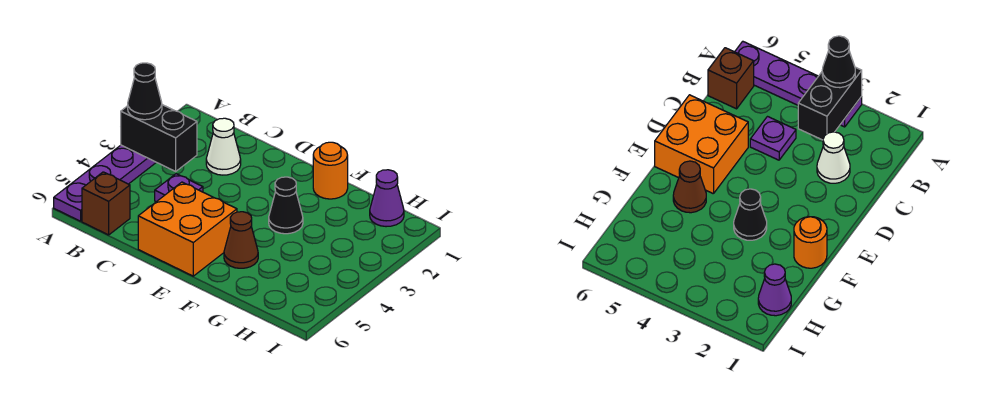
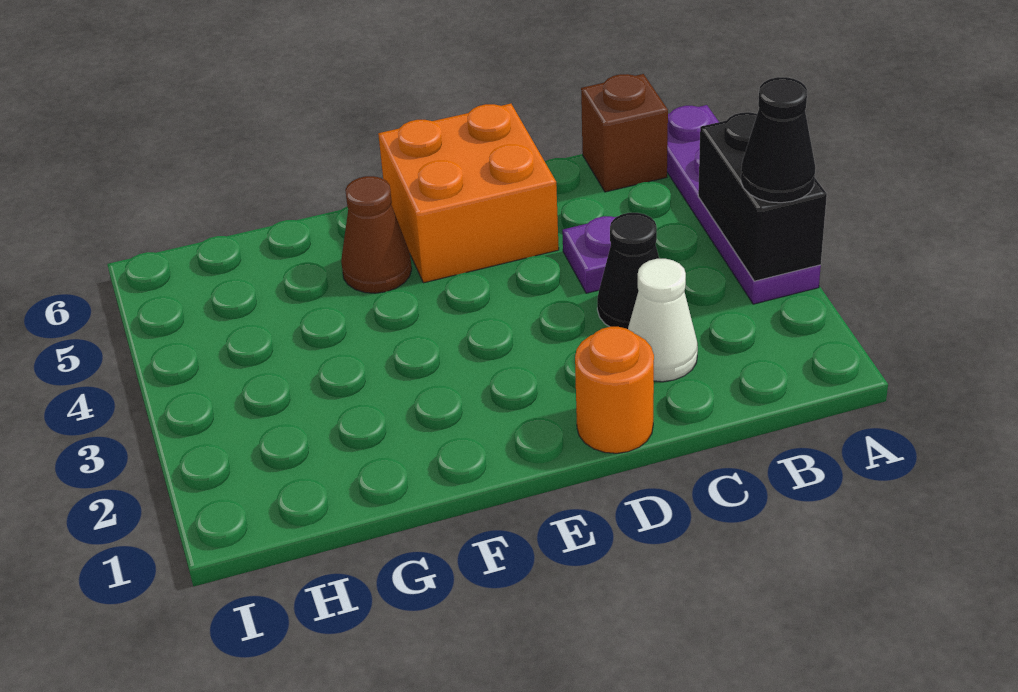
black 1x2 brick [121,105,197,171] -> black 1x2 brick turned to [698,112,827,281]
orange 1x1 round brick [313,142,348,199] -> orange 1x1 round brick moved to [575,327,654,453]
black 1x1 cone [269,177,303,234] -> black 1x1 cone moved to [597,213,659,329]
purple 1x1 cone [370,170,404,227] -> none

